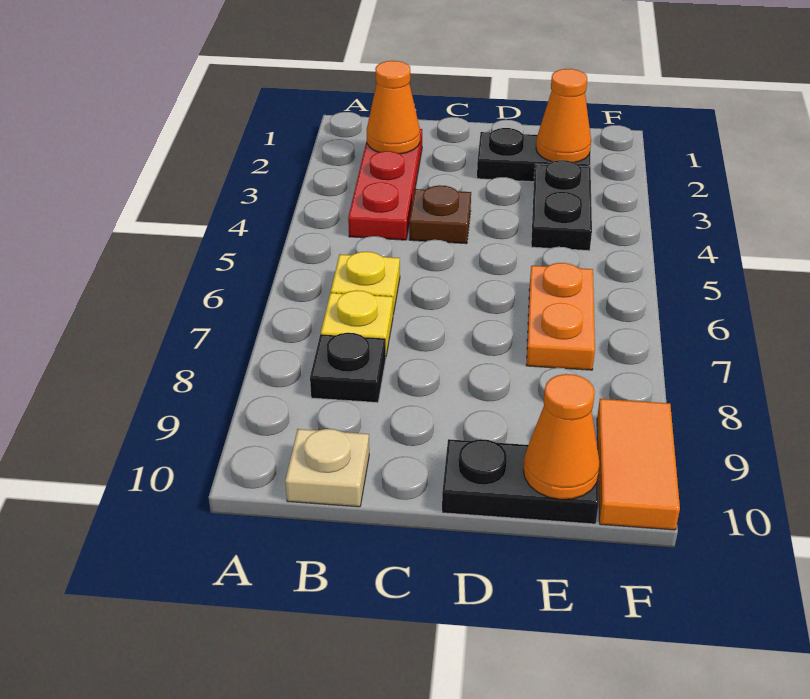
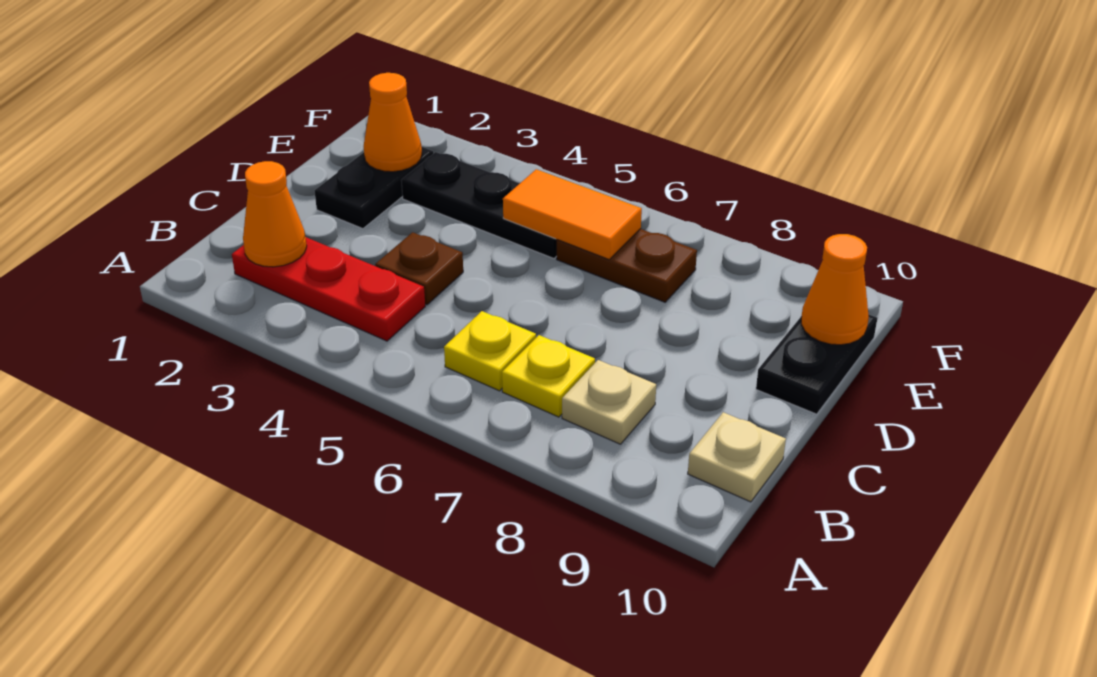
black 1x1 plate [310,333,386,403] -> tan 1x1 plate [562,360,656,444]
black 1x2 plate [531,160,592,251] -> black 1x3 plate [401,152,557,258]
orange 1x2 plate [526,263,595,370] -> brown 1x2 plate [557,229,697,302]
orange 1x2 tile [597,399,680,530] -> orange 1x2 tile moved to [503,169,642,259]

